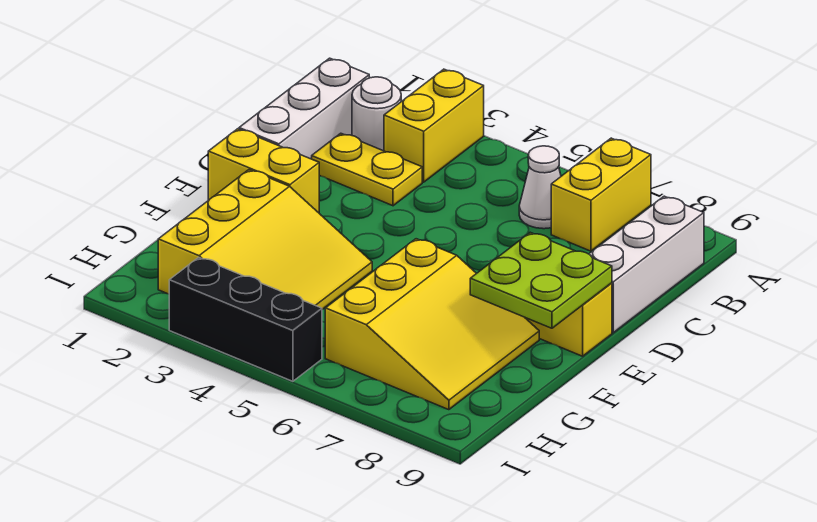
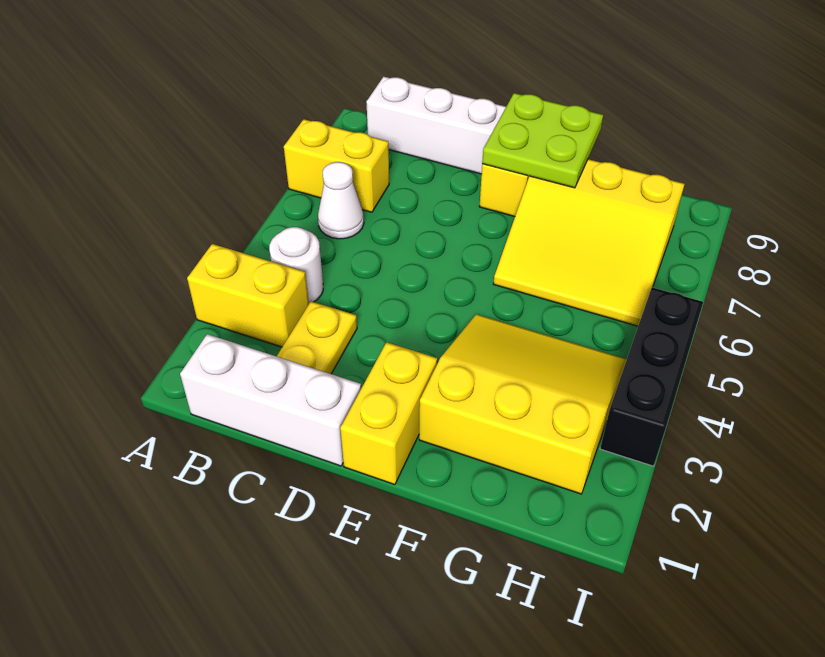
white 1x1 round brick [352,77,401,151] -> white 1x1 round brick moved to [269,227,323,303]
yellow 3x3 slope [325,239,539,410] -> yellow 3x3 slope turned to [493,159,685,326]

